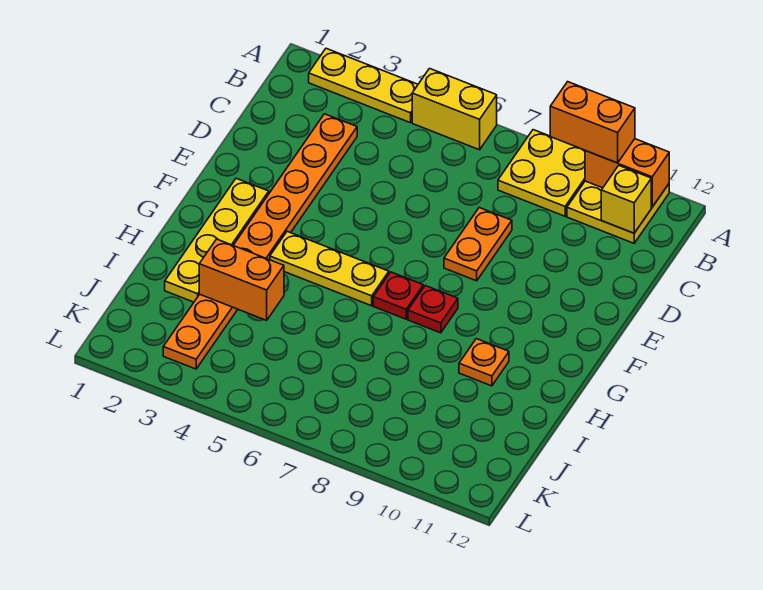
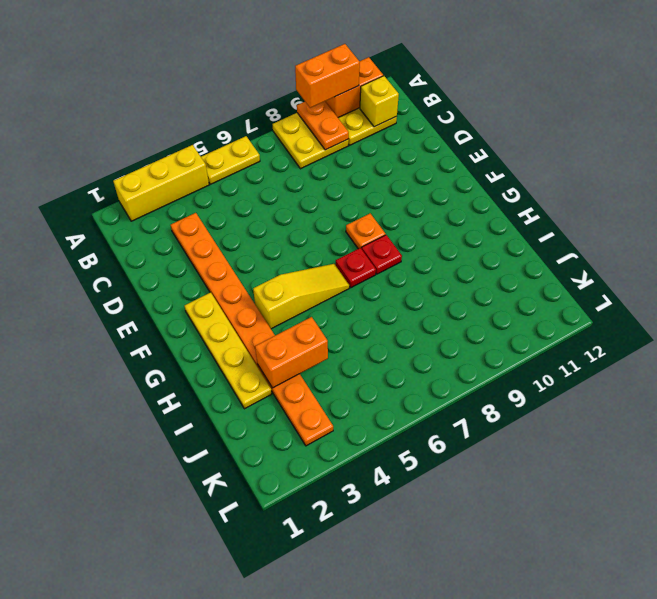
yellow 1x3 plate [309,48,418,123] -> yellow 1x3 brick [113,145,209,221]
yellow 1x2 brick [412,69,497,150] -> yellow 1x2 plate [201,136,260,184]
orange 1x2 plate [444,208,512,281] -> orange 1x2 plate moved to [297,101,349,150]
yellow 1x3 plate [270,231,389,306] -> yellow 1x3 slope [253,264,349,329]
orange 1x1 plate [459,339,509,386] -> orange 1x1 plate moved to [346,213,385,249]

